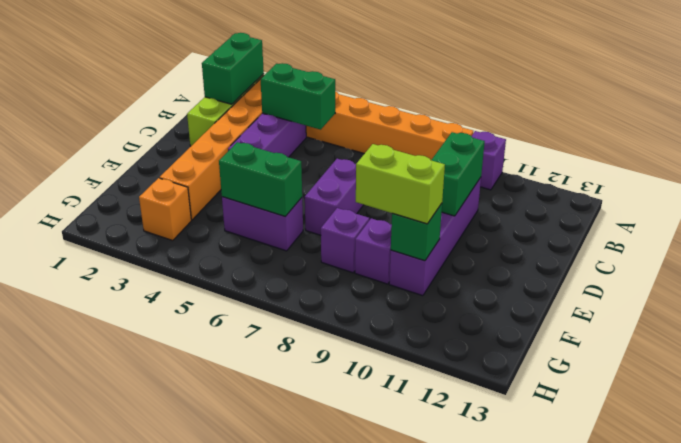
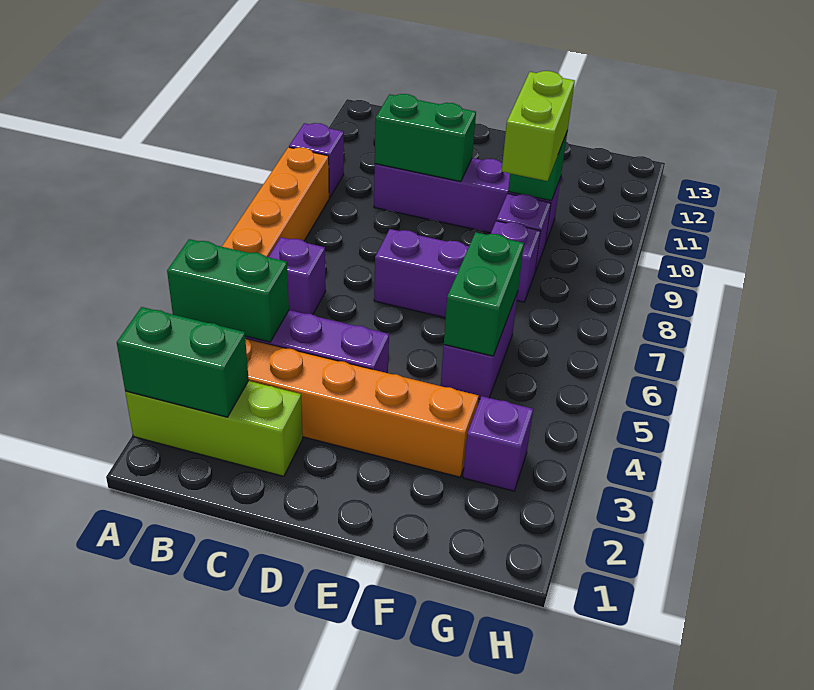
green 1x2 brick [261,63,335,130] -> green 1x2 brick turned to [167,239,289,342]
none -> purple 1x1 brick [269,237,326,314]
orange 1x1 brick [139,178,191,241] -> purple 1x1 brick [463,396,533,491]

